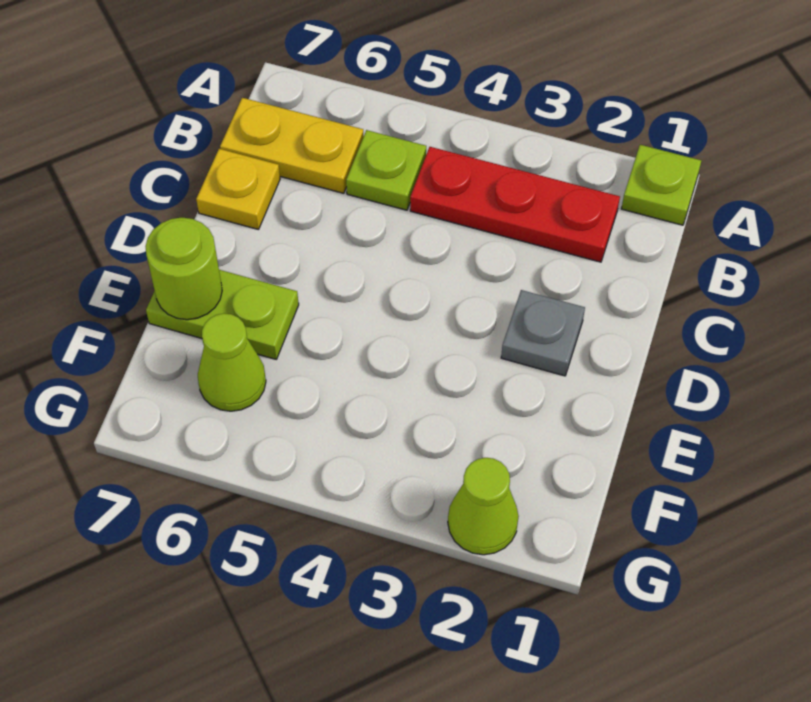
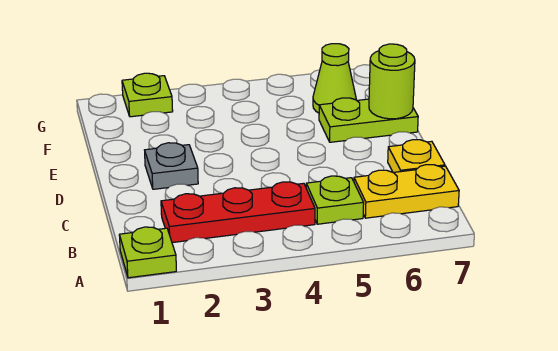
lime 1x1 cone [448,458,519,555] -> lime 1x1 plate [122,73,173,117]

